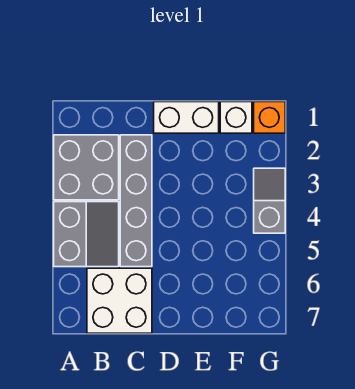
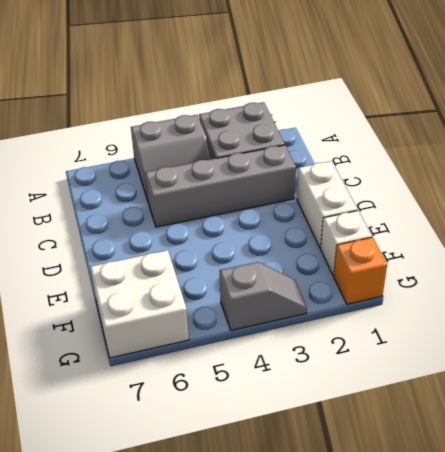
white 2x2 brick [87,268,152,333] -> white 2x2 brick moved to [90,250,189,358]

